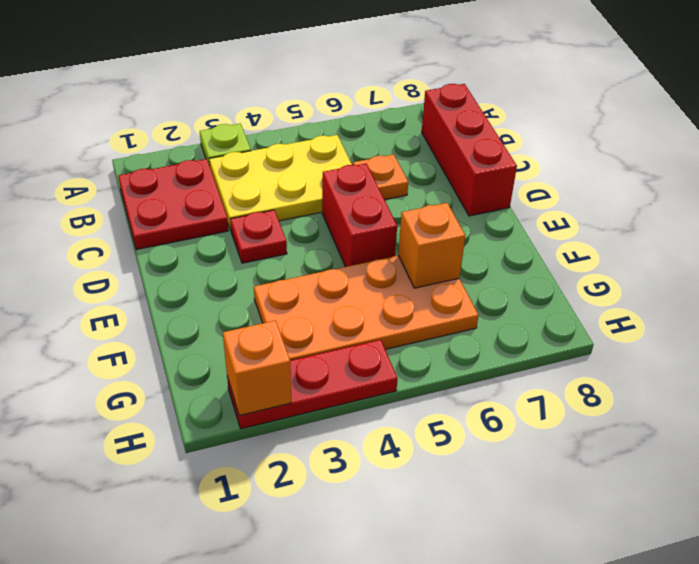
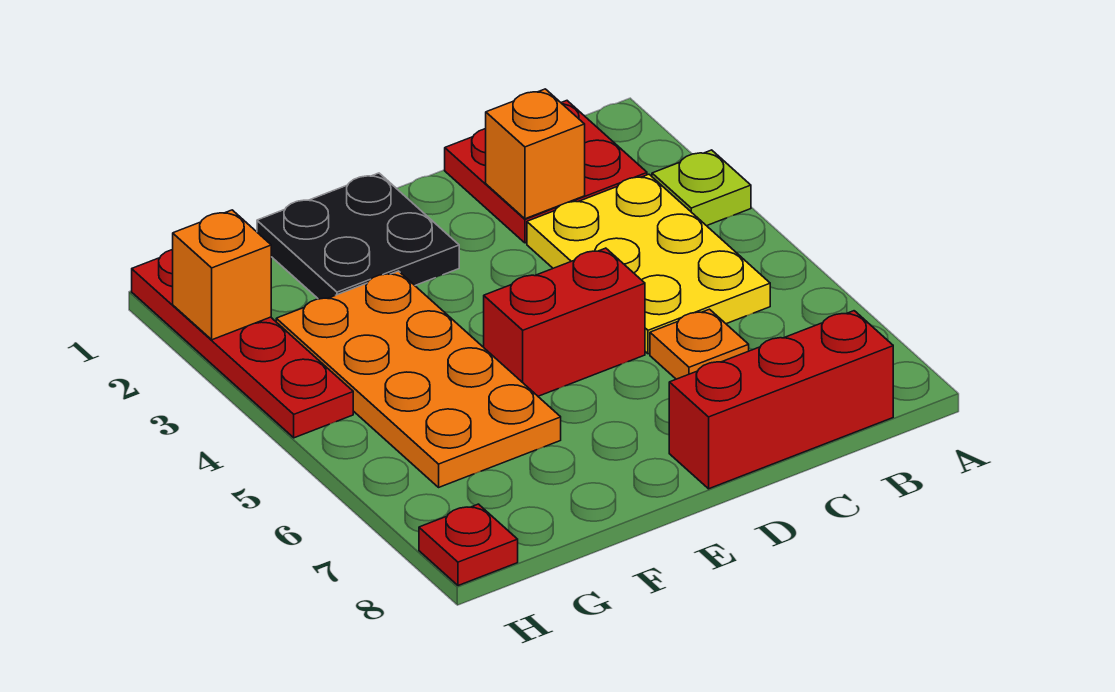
red 1x1 plate [230,210,287,263] -> red 1x1 plate moved to [419,504,518,586]
none -> black 2x2 plate [257,173,459,299]
orange 1x1 brick [398,203,465,288] -> orange 1x1 brick moved to [486,89,585,219]
red 1x3 plate [227,340,398,429] -> red 1x4 plate [132,250,353,438]

